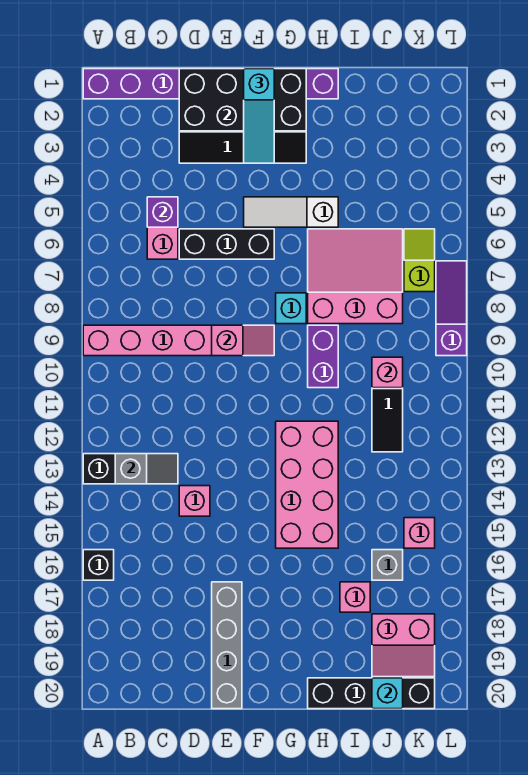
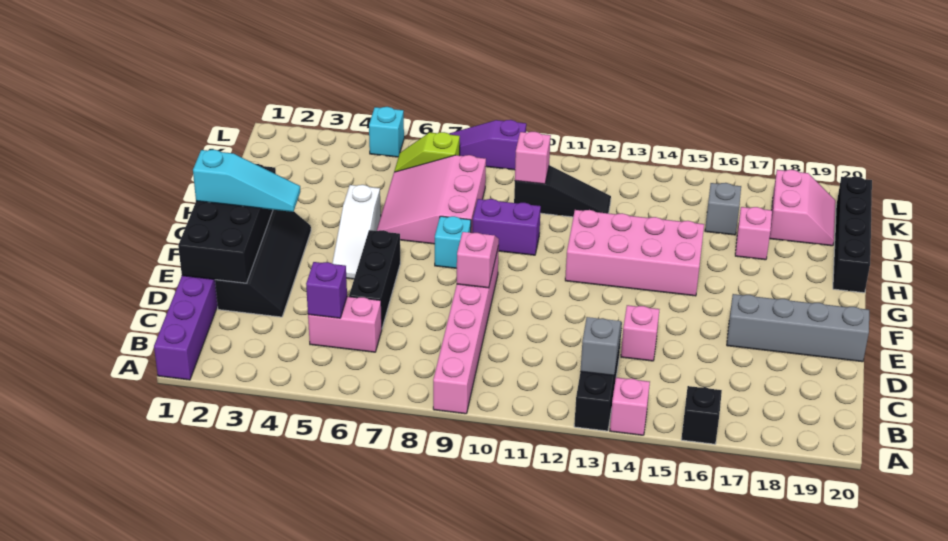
cyan 1x1 brick [372,678,403,709] -> cyan 1x1 brick moved to [369,107,404,157]
pink 1x1 brick [404,518,435,548] -> pink 1x1 brick moved to [610,378,650,435]

